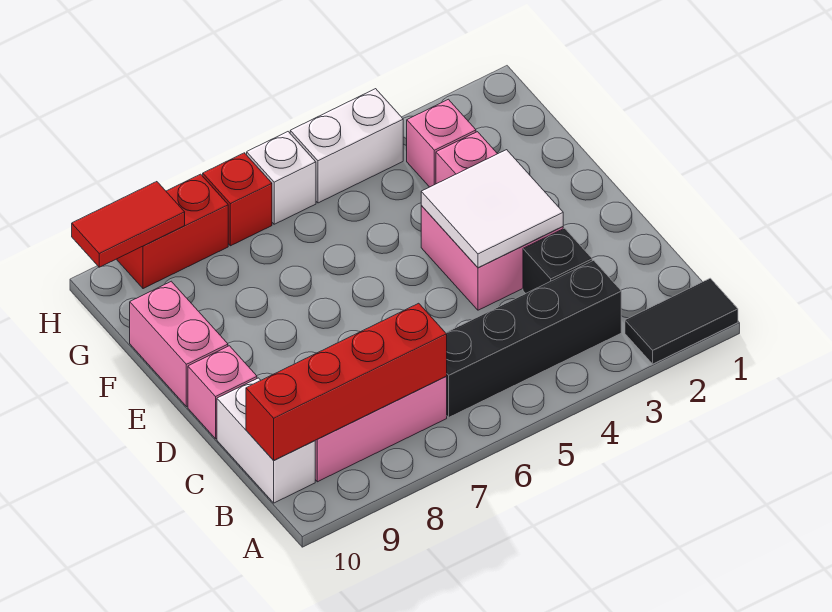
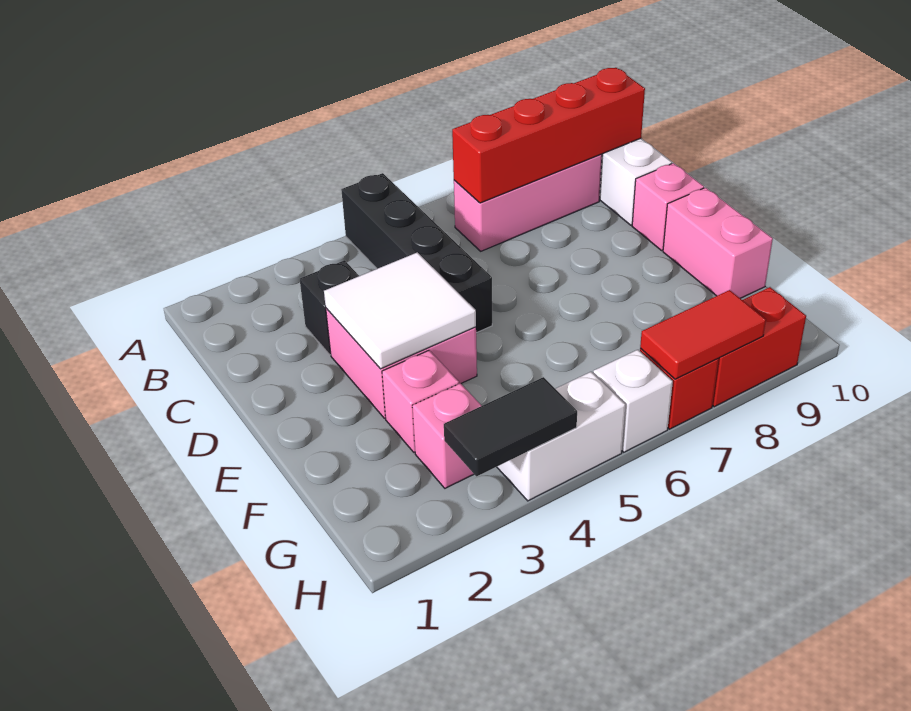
black 1x2 tile [625,278,738,364] -> black 1x2 tile moved to [444,377,577,476]
black 1x4 brick [446,260,621,417] -> black 1x4 brick turned to [341,173,492,333]
red 1x2 tile [72,182,185,267] -> red 1x2 tile moved to [640,290,766,379]

